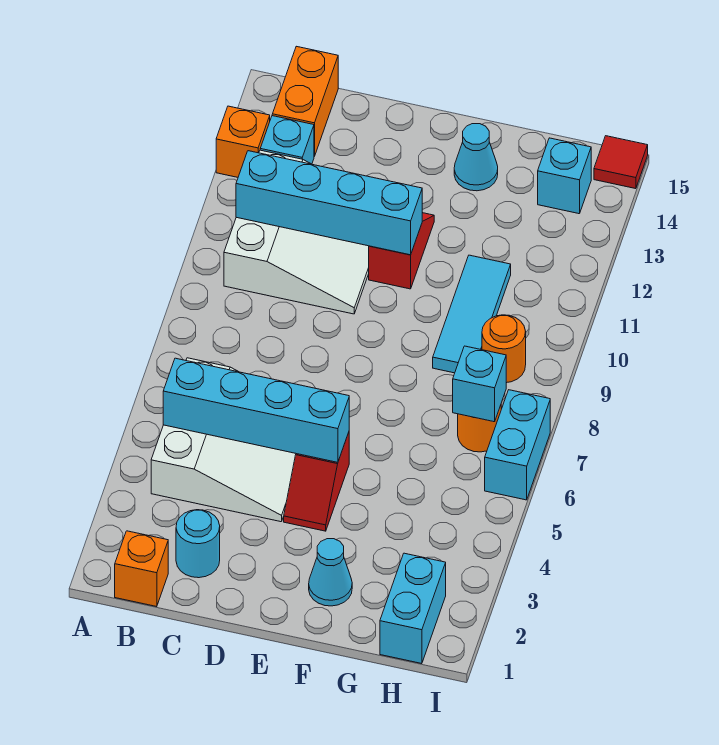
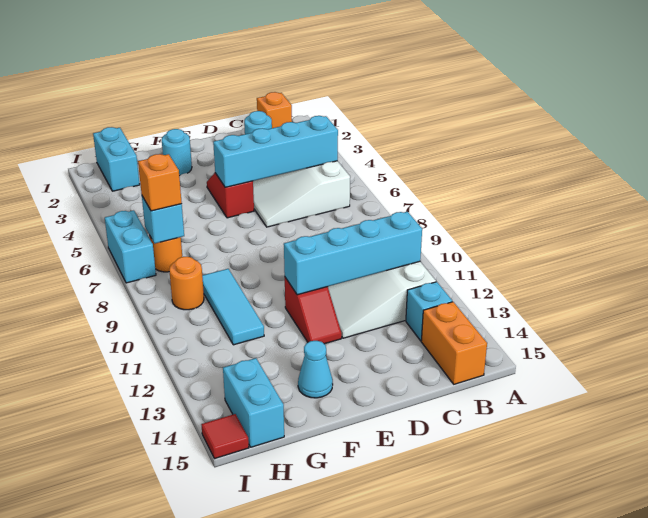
orange 1x1 brick [216,106,270,177] -> orange 1x1 brick moved to [138,154,182,211]
cyan 1x1 cone [309,539,352,606] -> cyan 1x1 round brick [162,129,192,176]
cyan 1x1 brick [538,138,591,214] -> cyan 1x2 brick [223,358,284,447]

